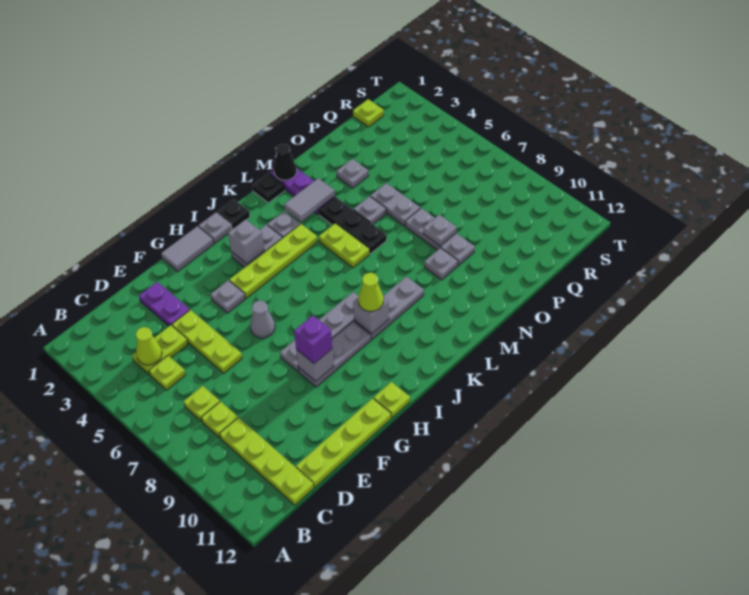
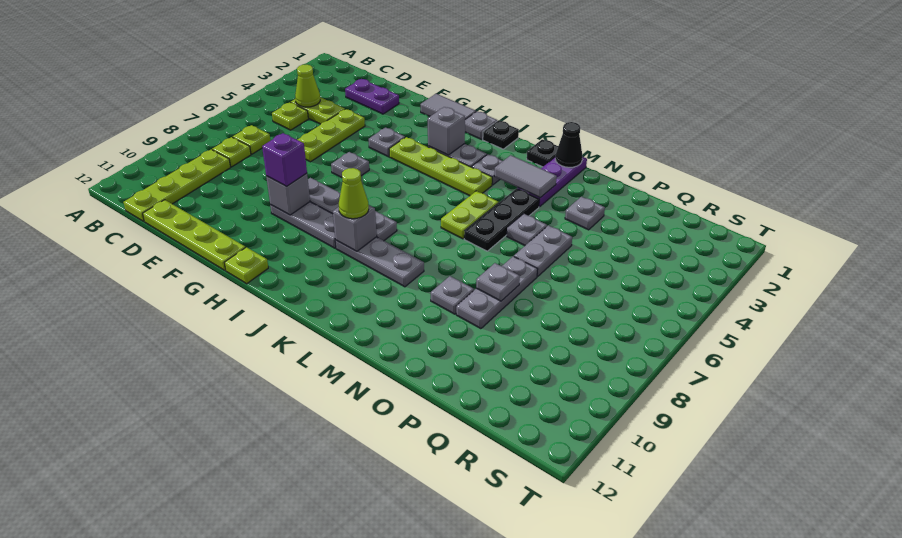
purple 1x2 plate [139,282,190,326] -> purple 1x2 plate turned to [345,79,399,114]
grey 1x1 cone [250,301,275,338] -> grey 1x1 plate [331,152,369,178]
lime 1x1 plate [353,99,384,127] -> none

